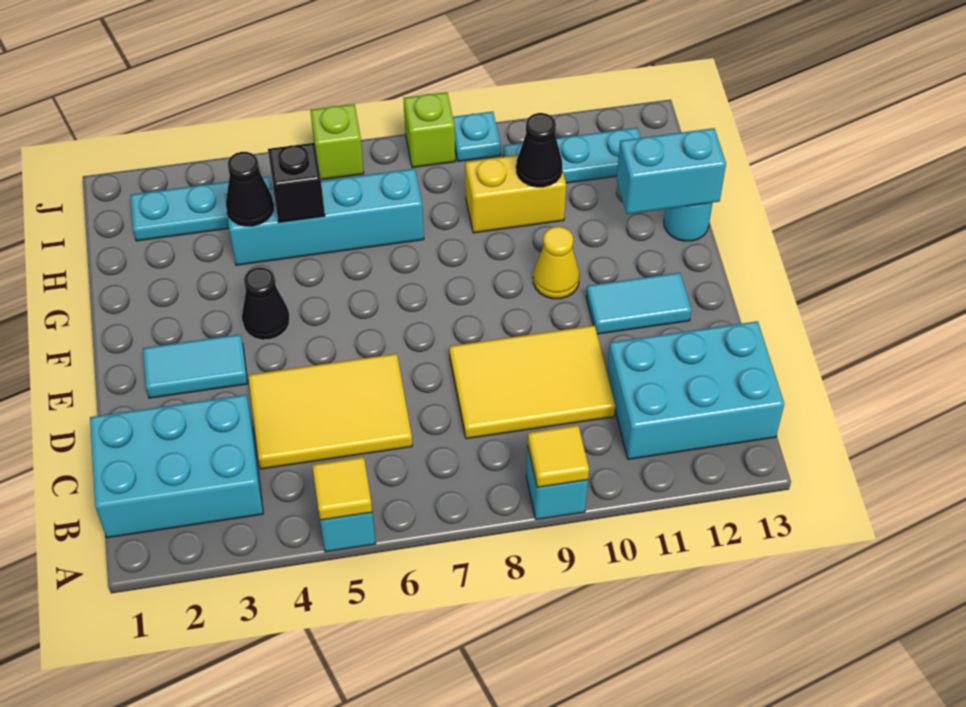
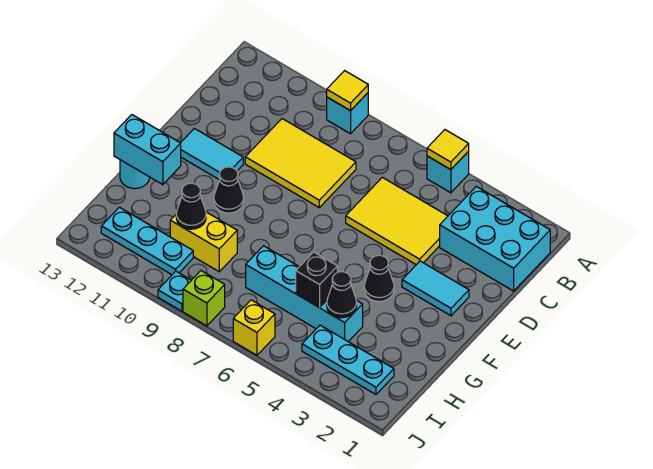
cyan 2x3 brick [607,321,784,459] -> none
yellow 1x1 cone [533,227,579,299] -> black 1x1 cone [214,167,244,213]
lime 1x1 brick [310,104,364,180] -> yellow 1x1 brick [233,300,275,355]

